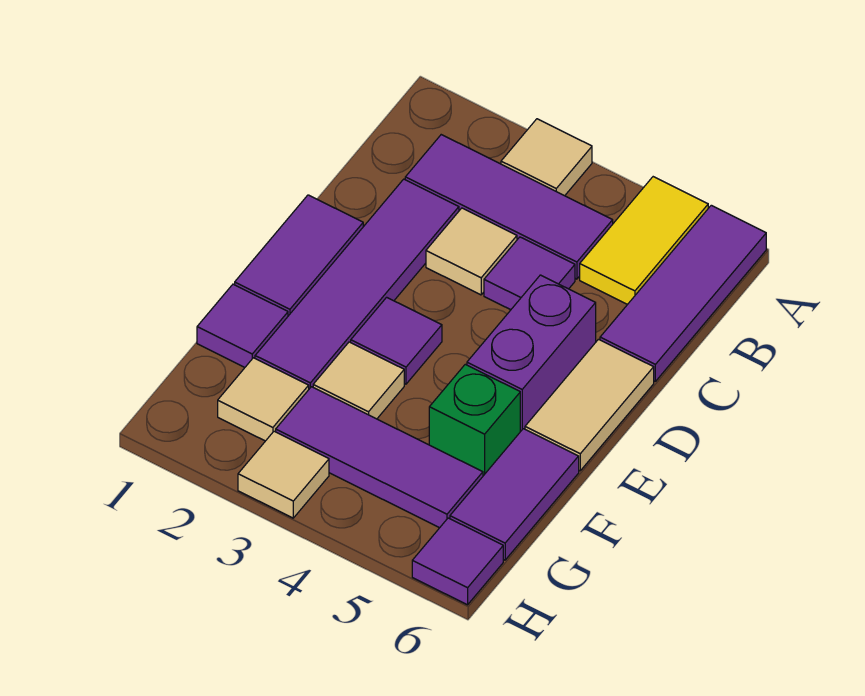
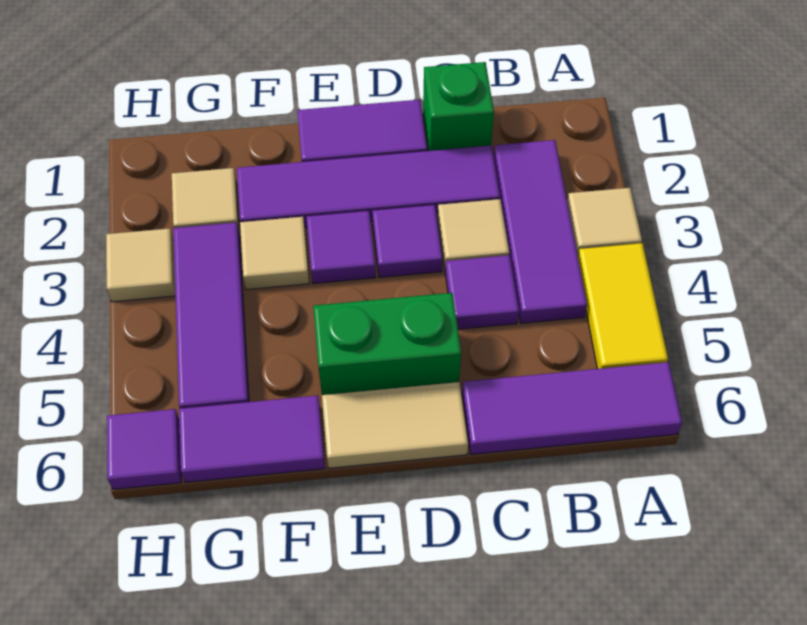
yellow 1x2 tile [580,177,708,305] -> yellow 1x2 tile turned to [578,243,668,369]
purple 1x2 brick [467,275,596,432] -> green 1x2 brick [313,293,461,395]
purple 1x1 tile [197,284,288,367] -> purple 1x1 tile moved to [373,205,442,277]
green 1x1 brick [429,364,520,476] -> green 1x1 brick moved to [423,62,494,151]

